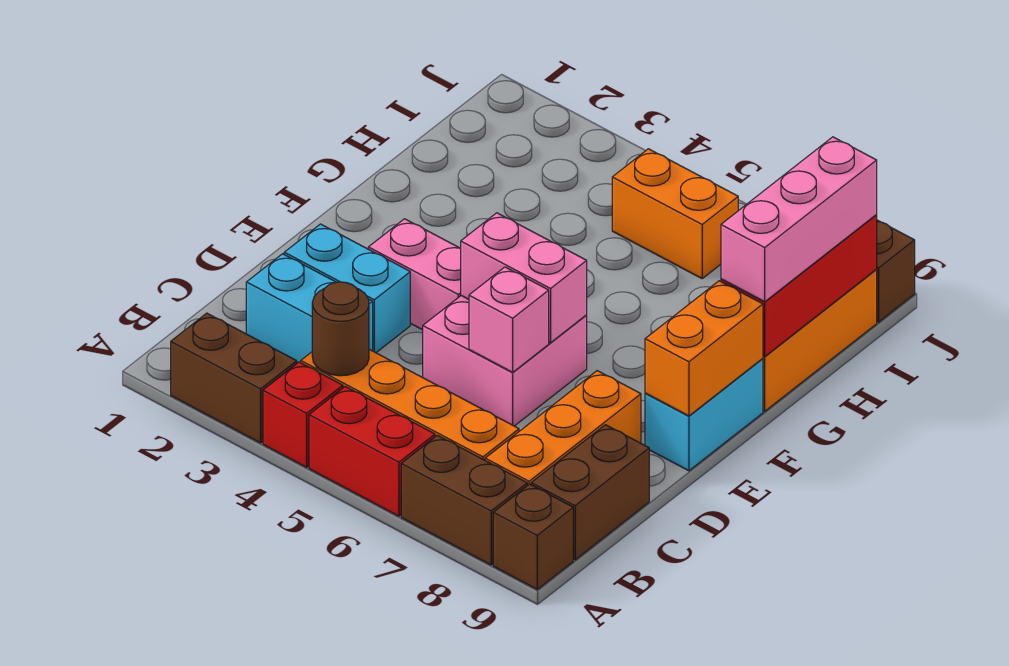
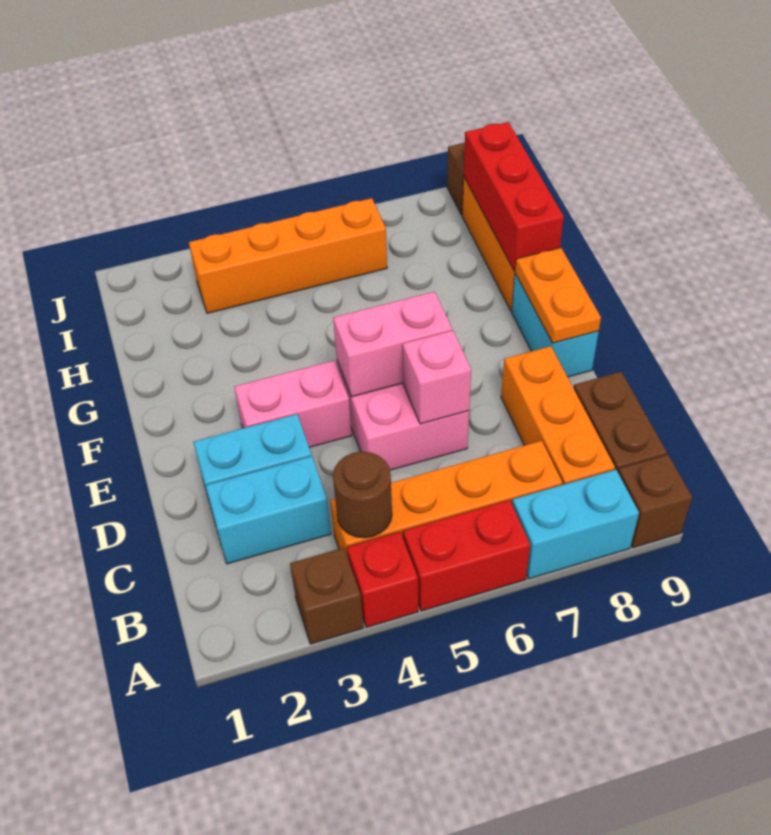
brown 1x2 brick [171,313,297,443] -> brown 1x1 brick [290,548,363,644]
brown 1x2 brick [401,435,527,565] -> cyan 1x2 brick [512,470,639,579]
orange 1x2 brick [645,281,763,416] -> orange 1x2 plate [515,248,601,343]
pink 1x3 brick [721,137,877,302] -> none
orange 1x2 brick [612,149,738,278] -> orange 1x4 brick [189,198,387,313]

